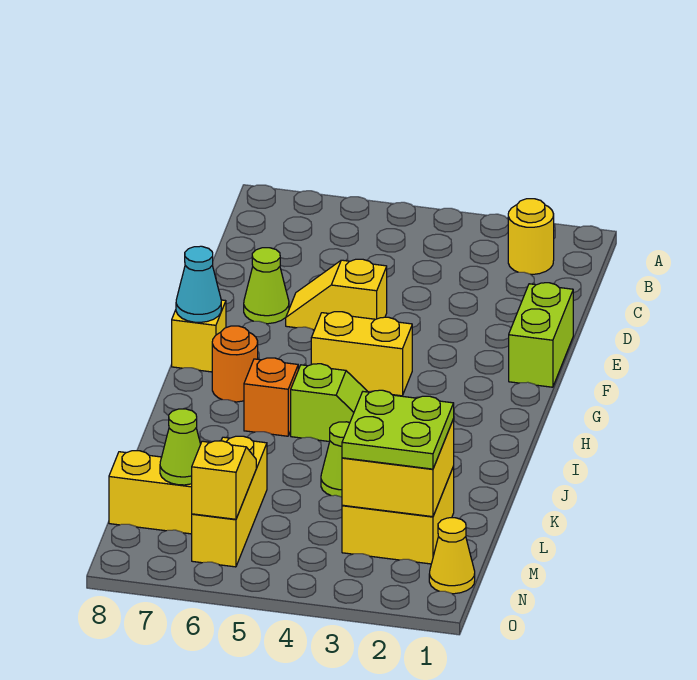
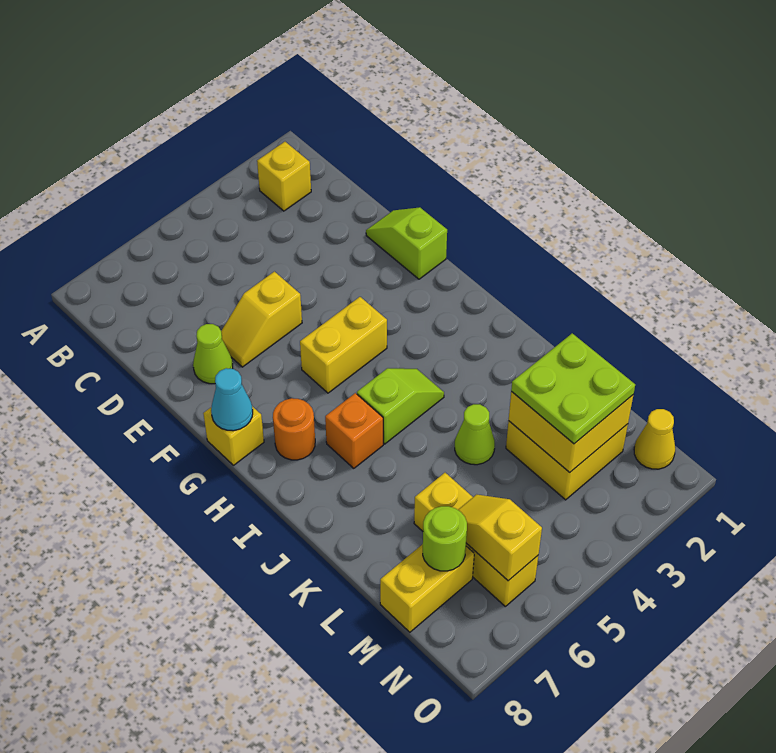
yellow 1x1 round brick [508,199,554,274] -> yellow 1x1 brick [257,142,311,211]
lime 1x2 brick [509,283,573,387] -> lime 1x2 slope [366,207,447,279]
lime 1x1 cone [160,409,201,485] -> lime 1x1 round brick [423,506,467,571]

